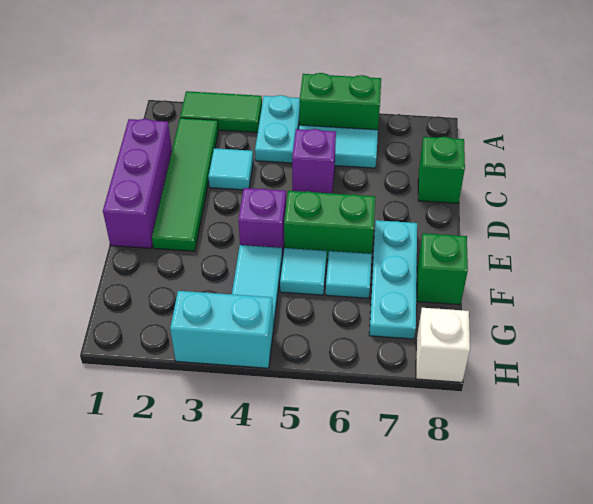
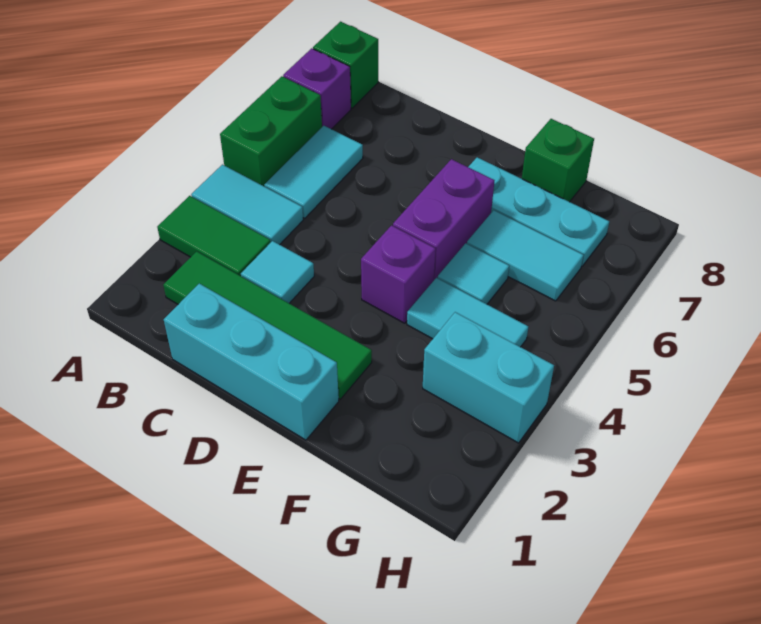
green 1x2 tile [180,91,262,133] -> green 1x2 tile turned to [157,196,271,276]
cyan 1x2 plate [255,95,300,163] -> cyan 1x2 tile [191,165,303,245]
purple 1x3 brick [103,119,172,248] -> cyan 1x3 brick [164,283,339,440]
purple 1x1 brick [292,129,336,193] -> purple 1x1 brick moved to [283,48,351,129]
green 1x1 brick [418,137,465,203] -> green 1x1 brick moved to [313,22,378,108]
green 1x2 brick [284,191,375,260] -> purple 1x2 brick [393,159,494,280]
cyan 1x1 tile [326,251,372,298] -> cyan 1x2 tile [467,210,584,301]
cyan 1x2 brick [170,291,273,368] -> cyan 1x2 brick turned to [423,312,554,443]
white 1x1 brick [416,308,470,382] -> none

